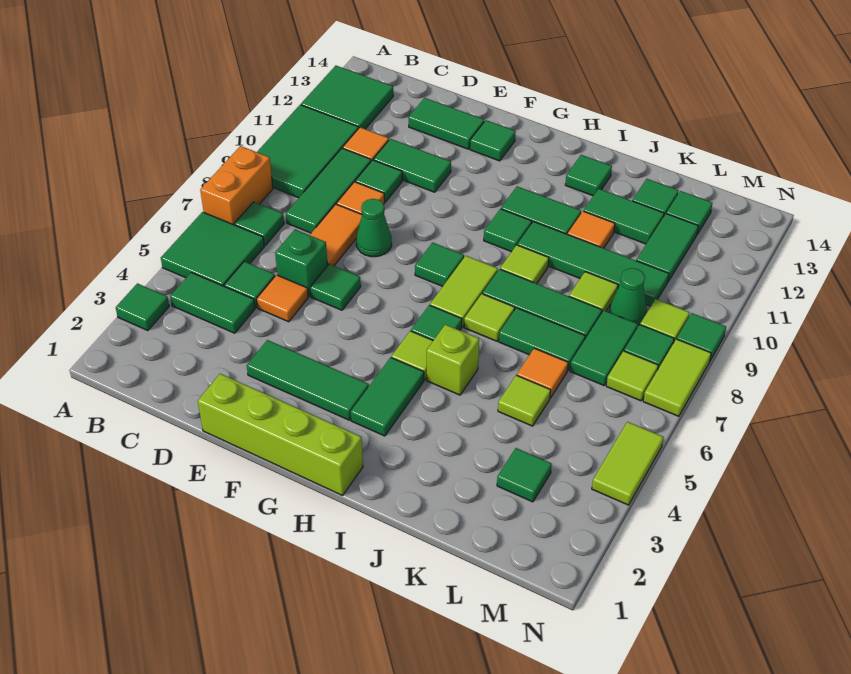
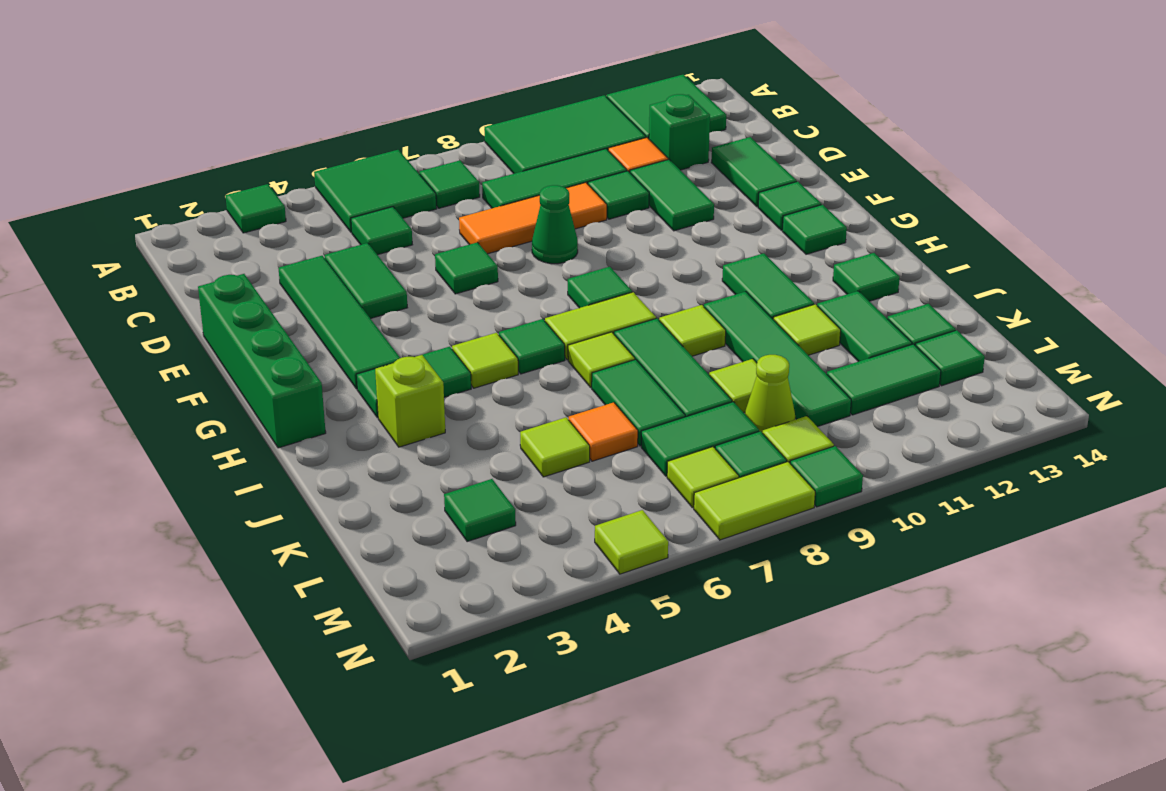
orange 1x2 brick [200,146,273,225] -> none
green 1x2 tile [170,272,255,333] -> green 1x2 tile moved to [325,243,407,319]
orange 1x1 tile [257,275,308,322] -> none
green 1x1 brick [275,230,328,296] -> green 1x1 brick moved to [649,94,710,170]
lime 1x4 brick [198,374,363,495] -> green 1x4 brick [198,274,326,448]
green 1x3 tile [247,340,369,420] -> green 1x4 tile [278,256,400,389]
green 1x1 tile [484,209,532,252] -> green 1x1 tile moved to [782,205,847,254]
lime 1x1 brick [427,325,479,395] -> lime 1x1 brick moved to [375,355,445,447]
orange 1x1 tile [568,211,615,248] -> lime 1x1 tile [773,304,841,355]
green 1x1 cone [609,268,647,325] -> lime 1x1 cone [745,355,795,433]
lime 1x2 tile [592,422,663,505] -> lime 1x1 tile [595,510,668,574]

